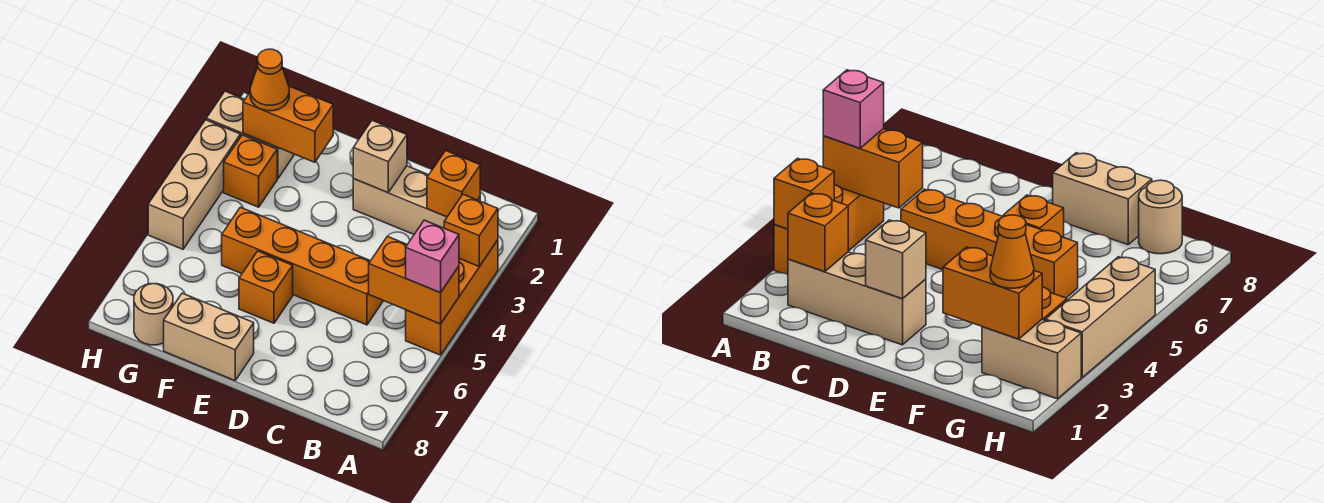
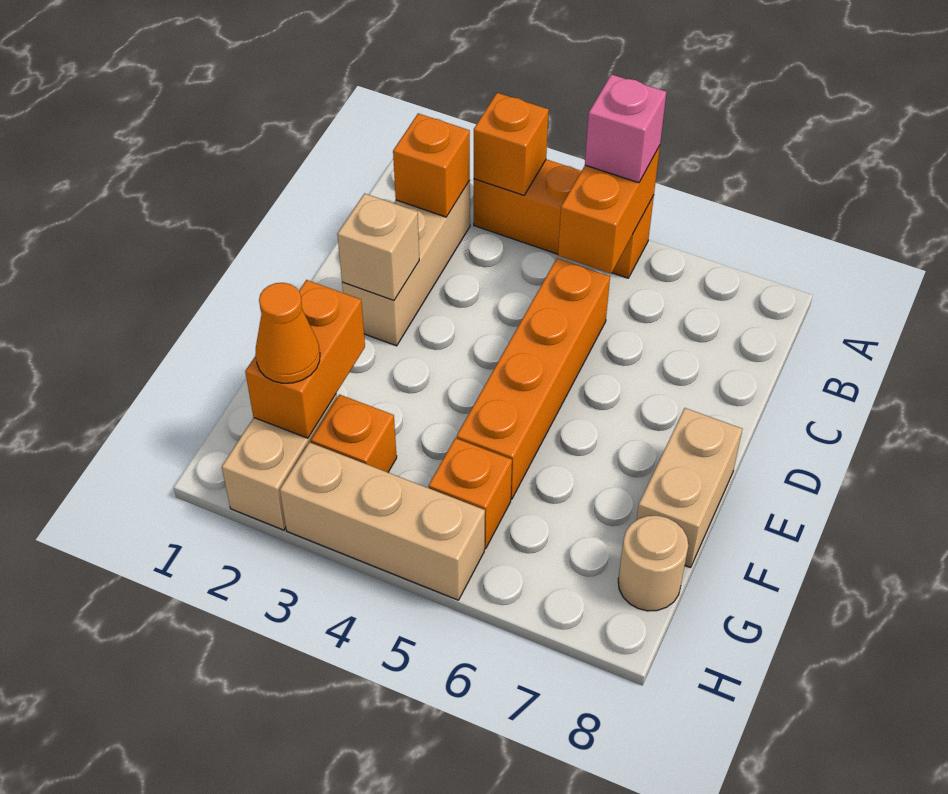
orange 1x1 brick [239,251,293,323] -> orange 1x1 brick moved to [429,438,512,549]

